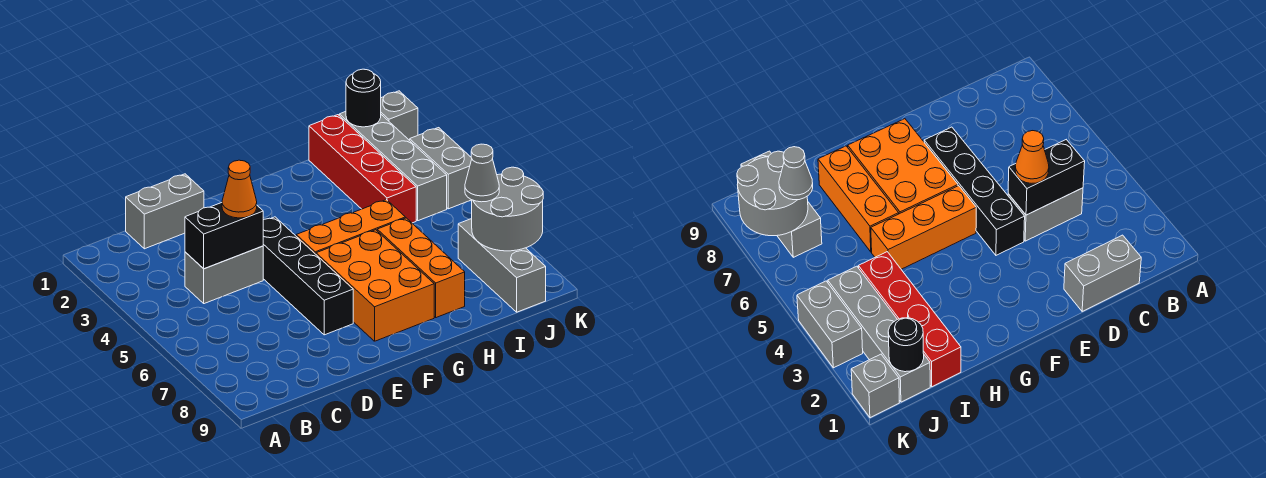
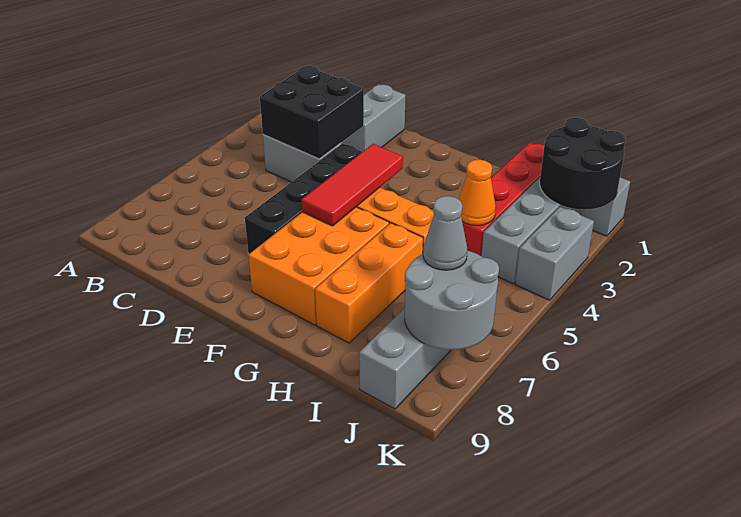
grey 1x2 brick [126,174,204,249] -> grey 1x2 brick turned to [341,84,406,152]
black 1x2 brick [185,203,263,269] -> black 2x2 brick [260,66,364,159]
orange 1x1 cone [222,160,257,218] -> orange 1x1 cone moved to [459,160,496,225]
none -> red 1x3 tile [302,144,403,226]
black 1x1 round brick [346,69,381,127] -> black 2x2 round brick [540,118,626,210]

